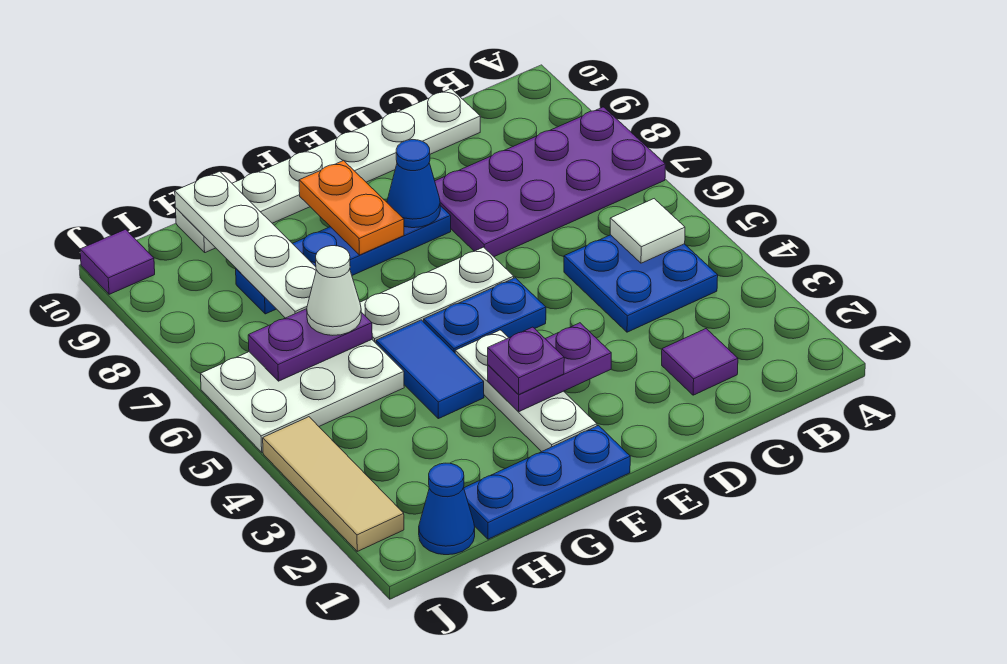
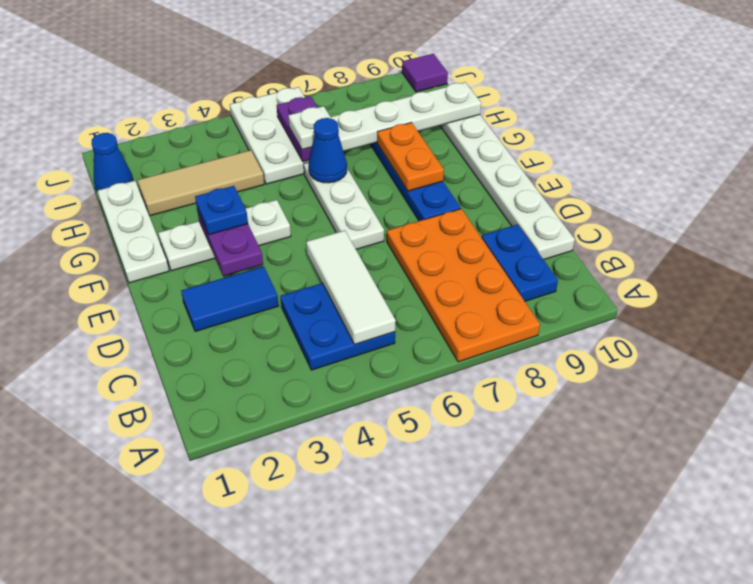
purple 2x4 plate [435,107,665,257] -> orange 2x4 plate [387,209,540,362]
white 1x1 tile [610,199,685,263] -> white 1x3 tile [306,230,396,344]
purple 1x1 tile [662,329,738,395] -> none
blue 1x2 plate [424,278,546,353] -> blue 1x2 plate moved to [482,224,558,301]
blue 1x1 cone [387,140,440,228] -> blue 1x1 cone moved to [309,118,347,183]
blue 1x3 plate [464,425,630,539] -> white 1x3 plate [97,181,169,283]
purple 1x1 plate [488,327,564,395] -> blue 1x1 plate [195,186,248,235]
orange 1x2 plate [299,161,404,255] -> orange 1x2 plate turned to [377,123,444,191]
blue 1x2 tile [376,320,484,419] -> blue 1x2 tile moved to [181,266,279,332]
white 1x1 cone [307,246,361,335] -> white 1x1 plate [288,106,331,150]
tan 1x3 tile [263,417,404,551] -> tan 1x3 tile moved to [137,150,264,216]

